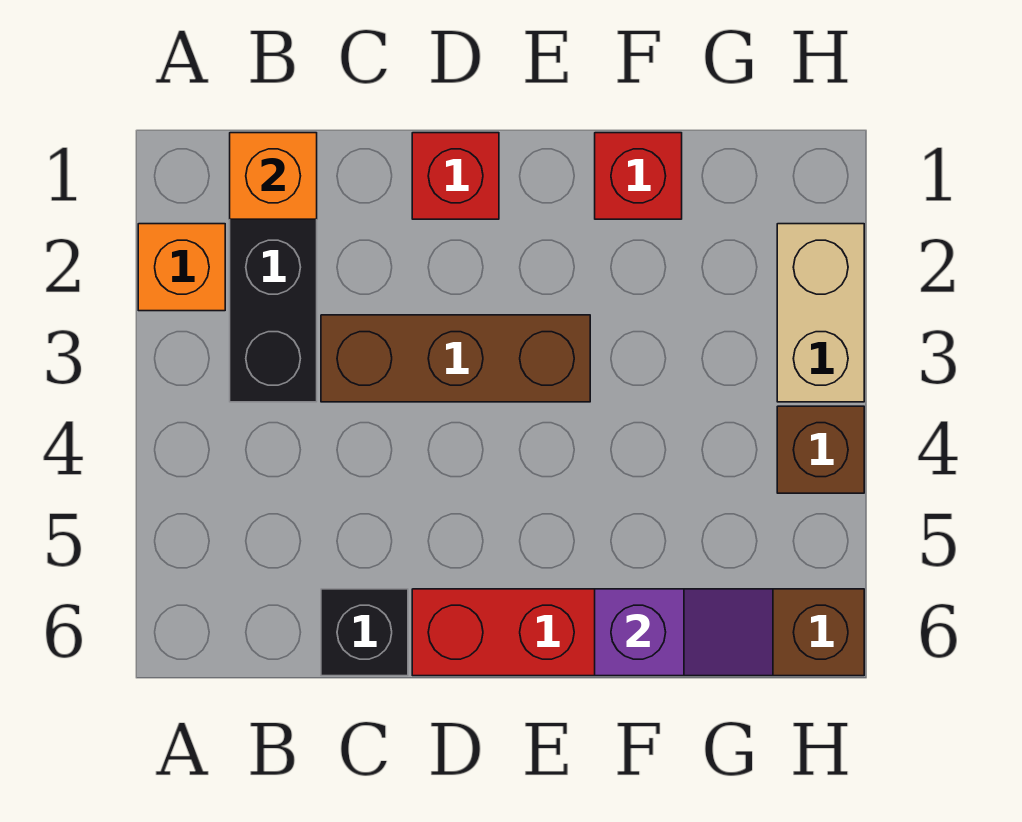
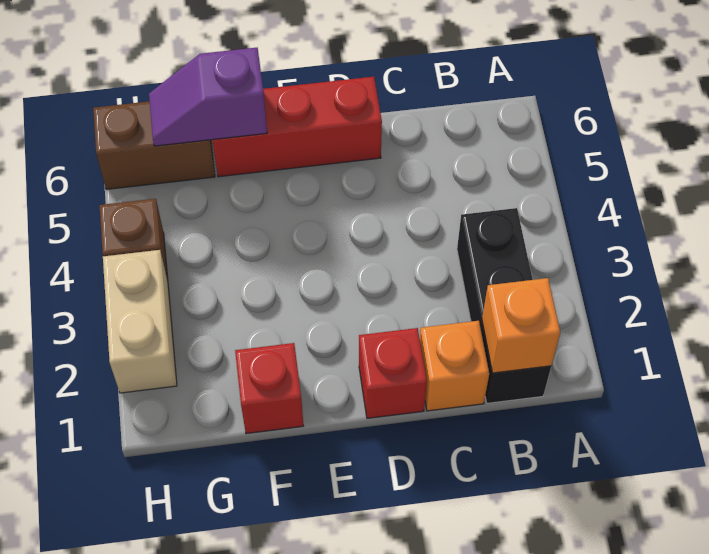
orange 1x1 brick [138,224,225,311] -> orange 1x1 brick moved to [420,321,489,411]
brown 1x3 brick [321,315,590,402] -> none
black 1x1 brick [321,589,408,676] -> none

